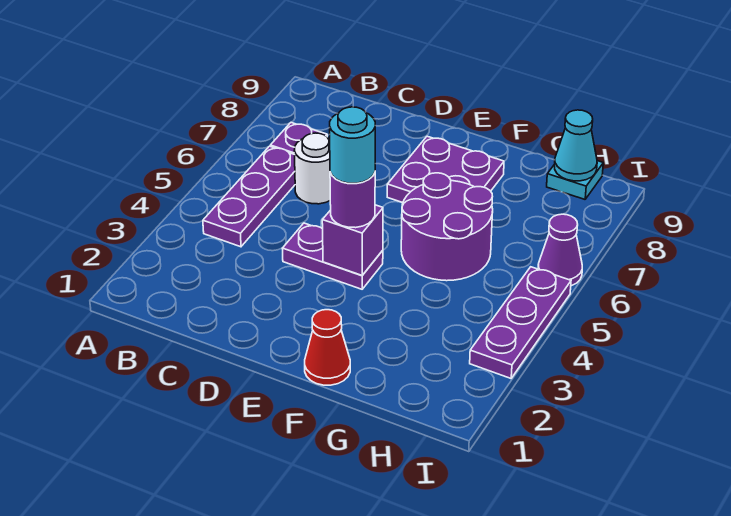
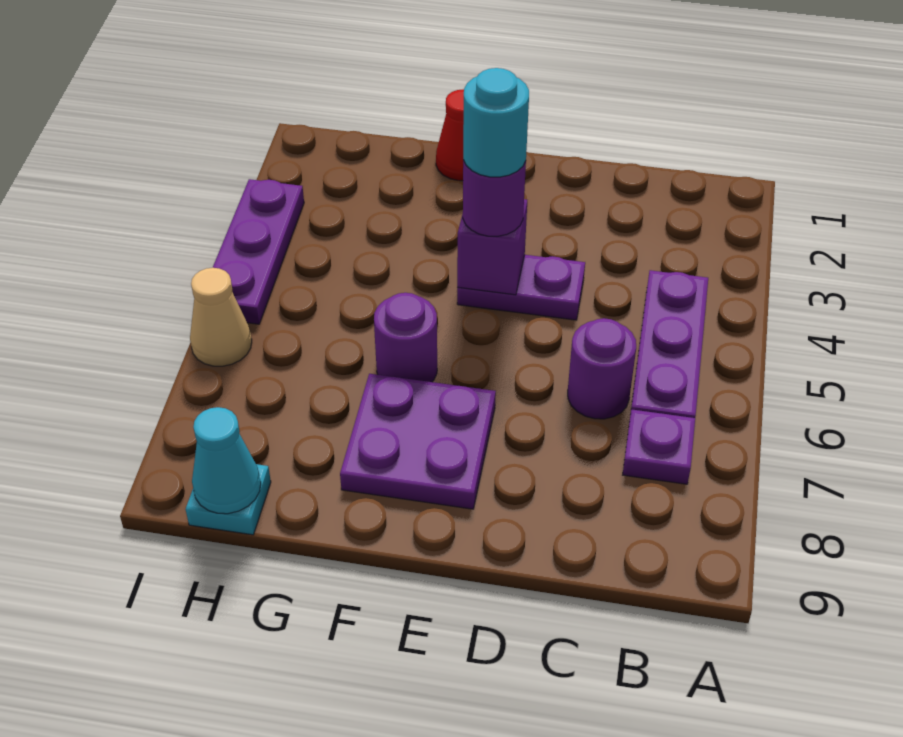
white 1x1 round brick [294,133,330,204] -> purple 1x1 round brick [568,318,636,419]
purple 2x2 round brick [401,173,493,281] -> purple 1x1 round brick [374,293,437,382]
purple 1x1 cone [538,214,582,286] -> tan 1x1 cone [190,268,252,366]

